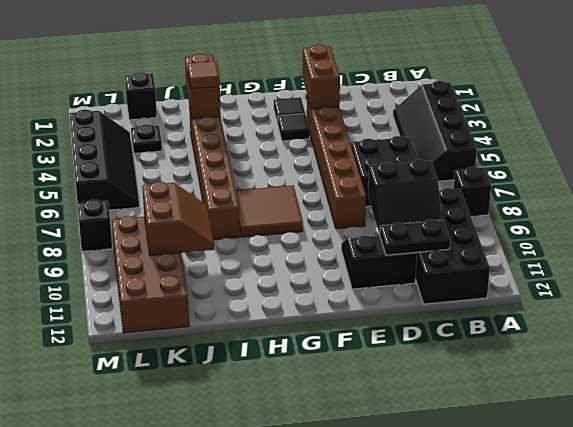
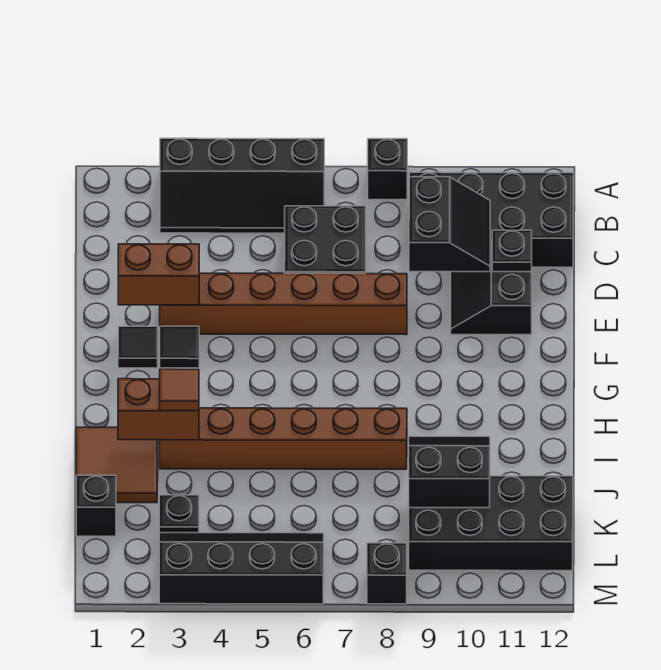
black 1x2 plate [380,219,450,255] -> black 1x1 plate [492,230,532,272]
brown 2x2 tile [236,185,303,237] -> brown 2x2 tile moved to [76,427,158,503]
brown 2x2 slope [142,182,214,256] -> black 2x2 slope [409,436,490,508]
brown 2x4 brick [112,216,189,333] -> black 2x4 brick [409,476,573,571]

